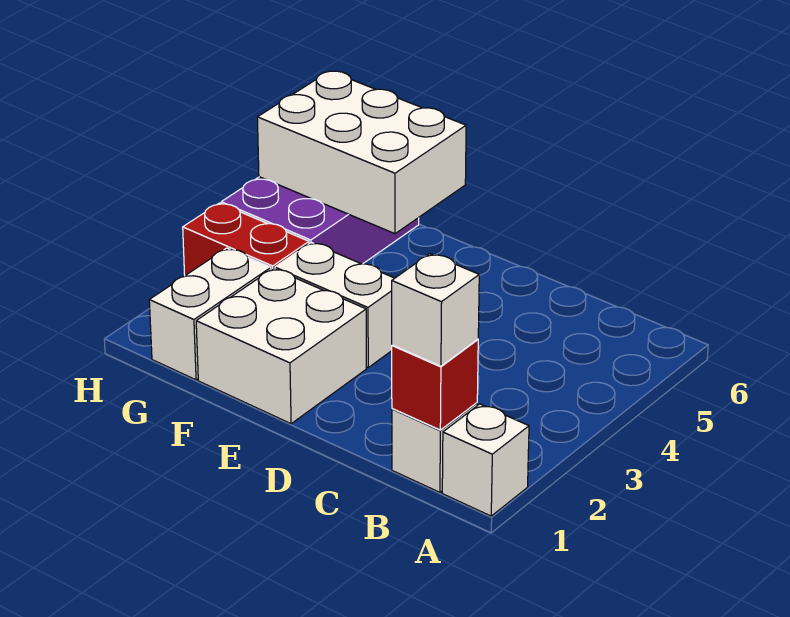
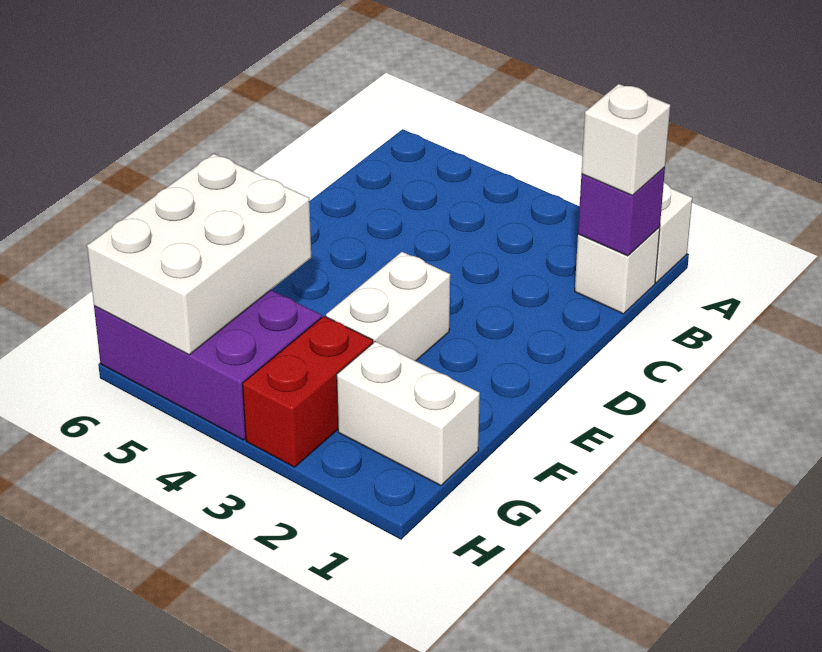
red 1x1 brick [392,339,478,430] -> purple 1x1 brick [578,167,665,256]
white 2x2 brick [196,268,366,424] -> none

